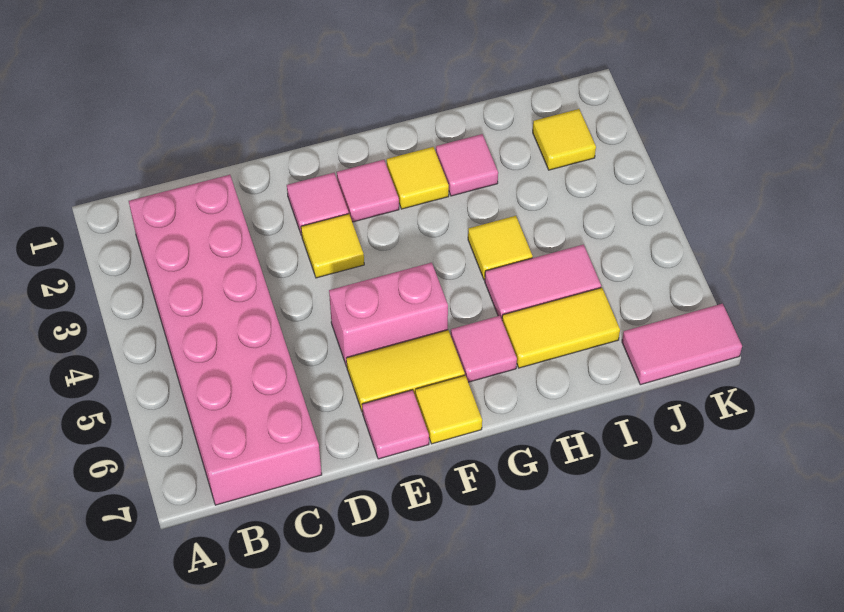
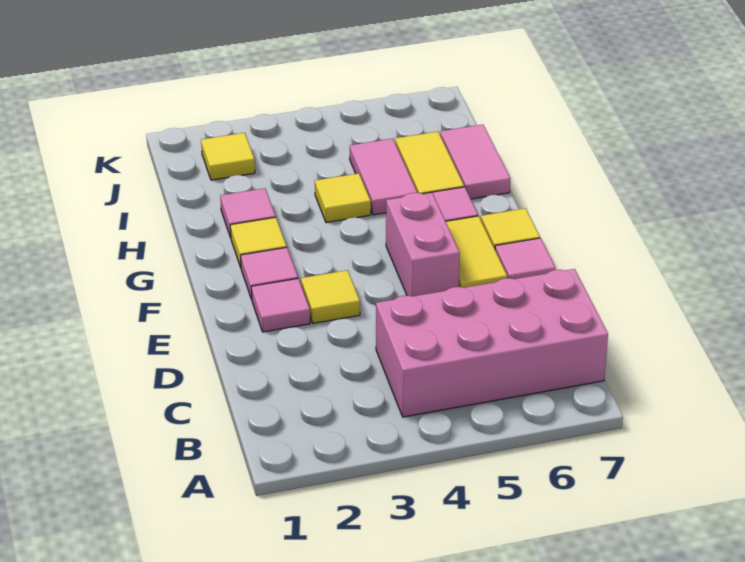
pink 2x6 brick [129,175,322,505] -> pink 2x4 brick [376,269,608,417]
pink 1x2 tile [622,304,742,385] -> pink 1x2 tile moved to [440,125,510,199]

